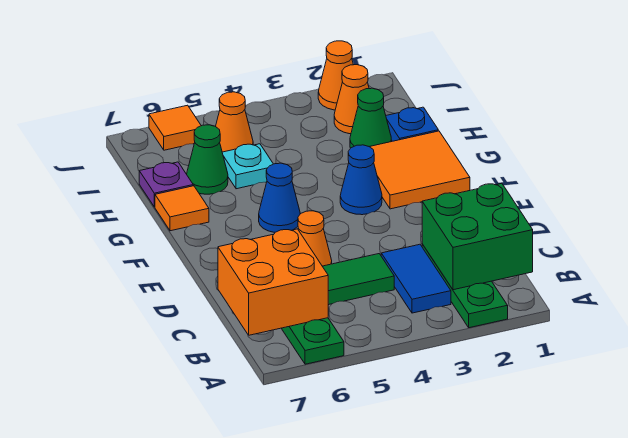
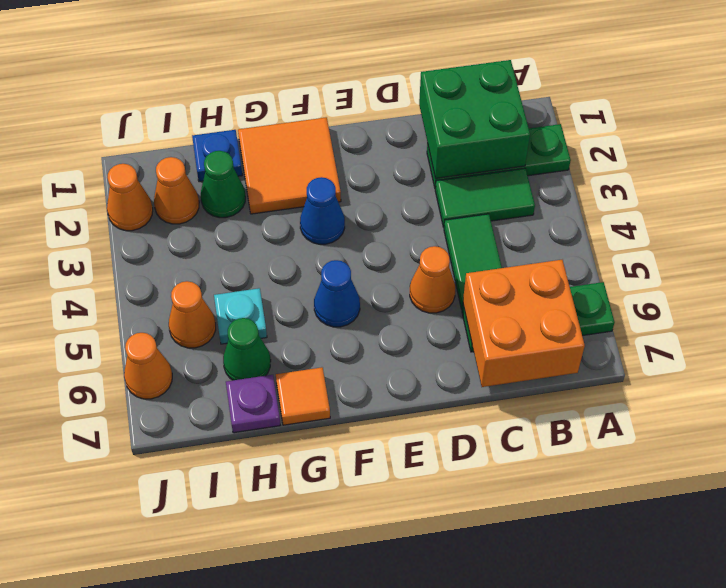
blue 1x2 tile [381,244,451,313] -> green 1x2 tile [435,168,535,227]
orange 1x1 tile [149,105,201,150] -> orange 1x1 cone [124,333,172,399]

